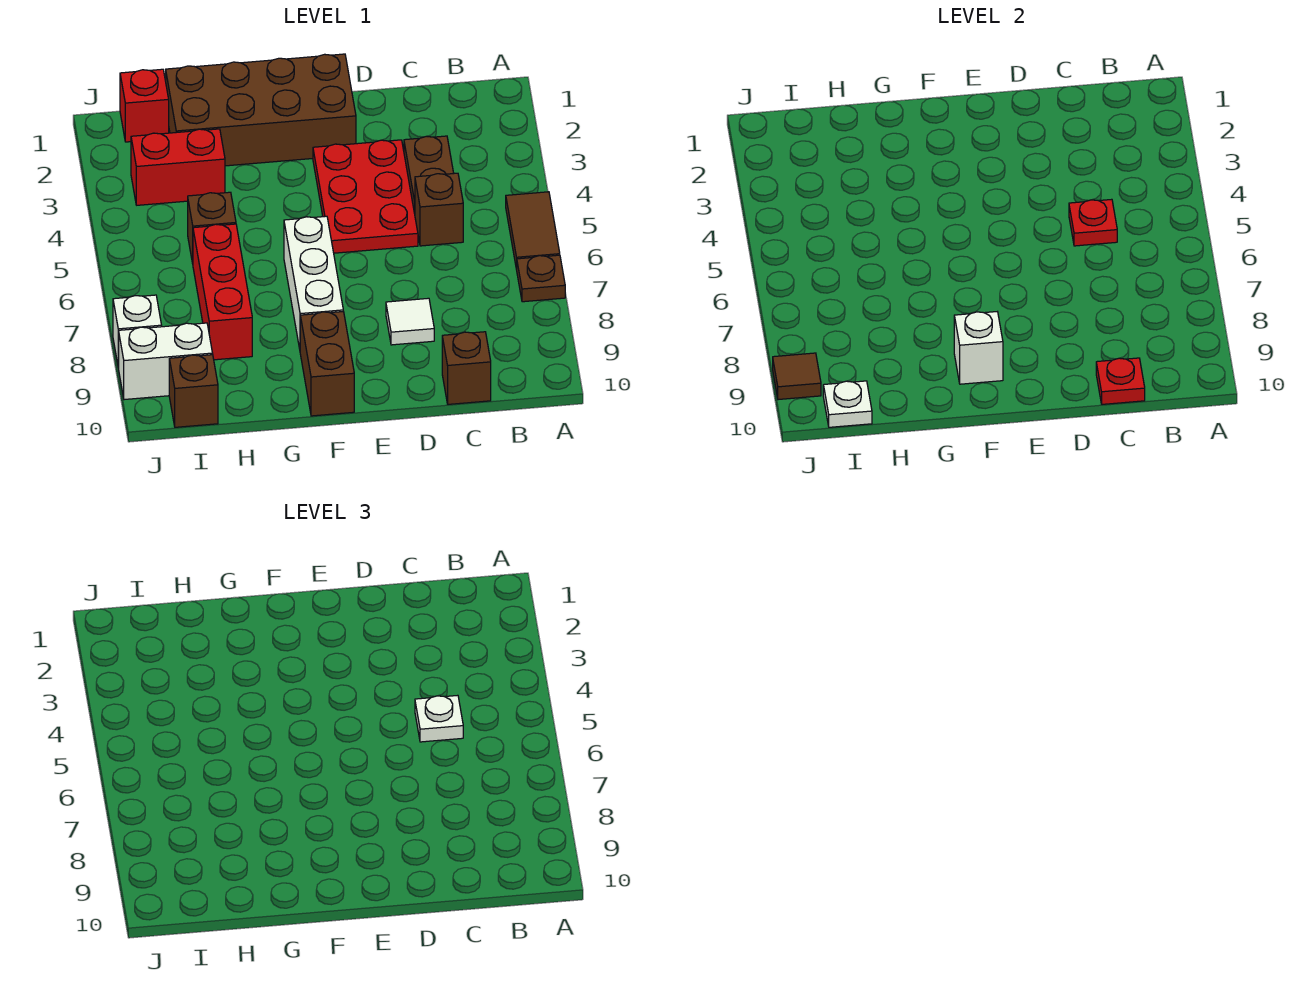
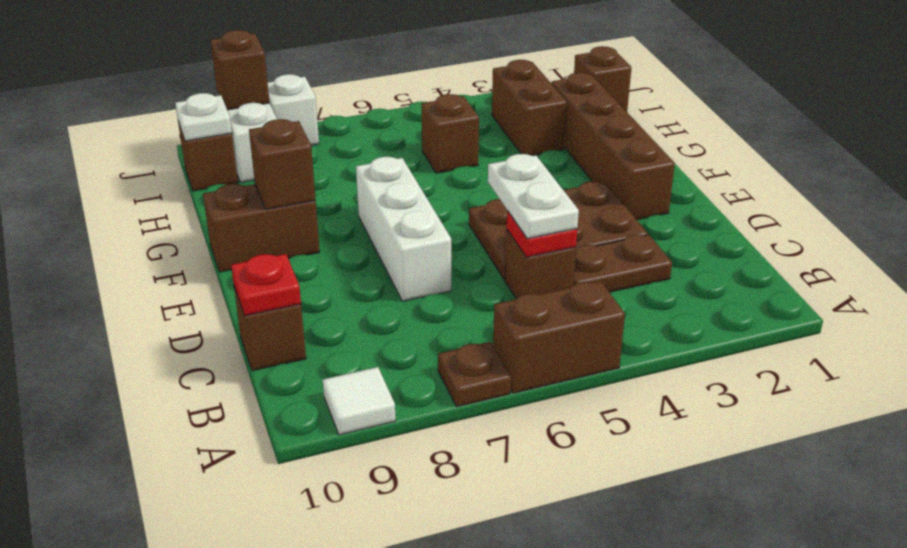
brown 1x2 tile [506,192,560,270] -> brown 1x2 brick [493,281,625,393]
white 1x1 plate [415,695,463,742] -> white 1x2 plate [488,154,579,239]
red 2x3 plate [313,140,418,253] -> brown 2x3 plate [469,181,648,280]
white 1x1 tile [386,298,434,345] -> white 1x1 tile moved to [323,367,396,435]
brown 2x4 brick [166,54,356,166] -> brown 1x4 brick [552,73,675,220]
white 1x3 brick [284,216,343,349] -> white 1x3 brick turned to [356,157,451,301]
white 1x1 brick [954,312,1003,384] -> brown 1x1 brick [249,119,315,209]
red 1x2 brick [131,129,225,205] -> brown 1x2 brick [492,60,567,156]
red 1x3 brick [193,224,252,360] -> none
red 1x1 brick [120,69,169,142] -> brown 1x1 brick [574,46,631,112]
brown 1x1 tile [773,353,821,400] -> brown 1x1 brick [210,30,270,110]

